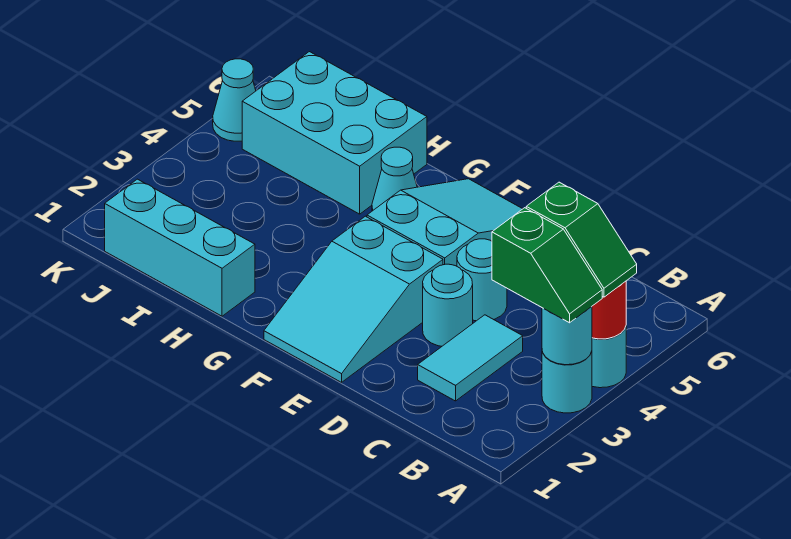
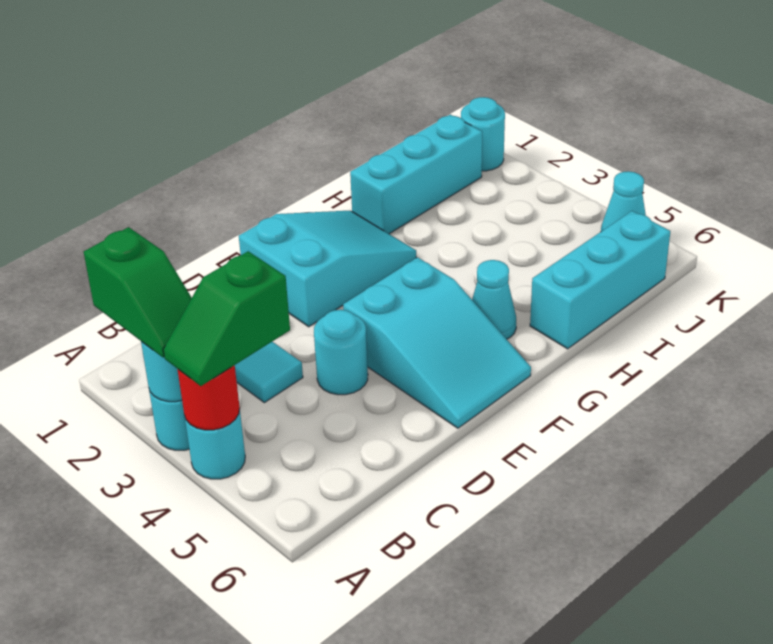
green 1x2 slope [492,208,602,323] -> green 1x2 slope turned to [84,227,192,357]
cyan 1x1 round brick [423,264,473,346] -> cyan 1x1 round brick moved to [461,97,505,171]
cyan 2x3 slope [264,216,443,382] -> cyan 2x3 slope turned to [239,211,416,327]
cyan 2x3 brick [242,52,427,214] -> cyan 1x3 brick [530,211,670,349]

